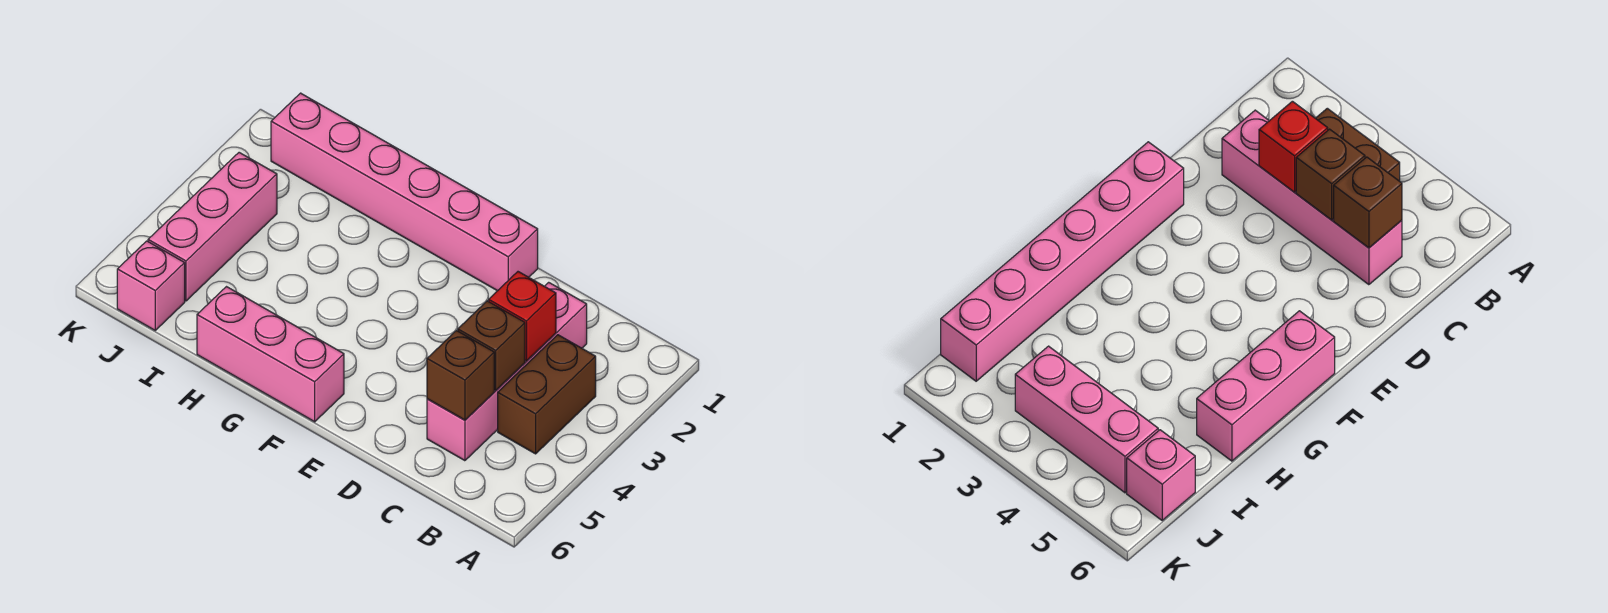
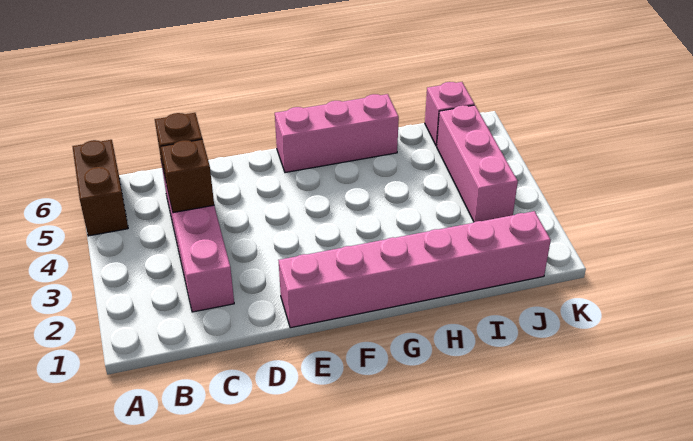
brown 1x2 brick [498,335,596,454] -> brown 1x2 brick moved to [72,140,128,236]
red 1x1 brick [489,272,556,361] -> none

